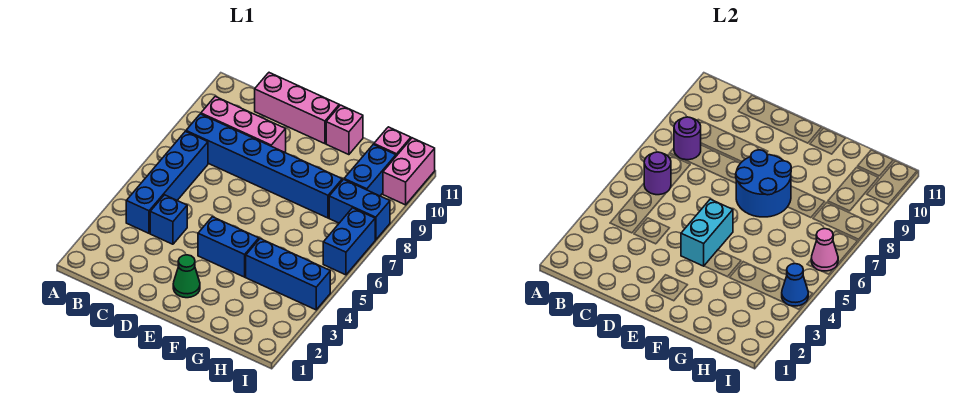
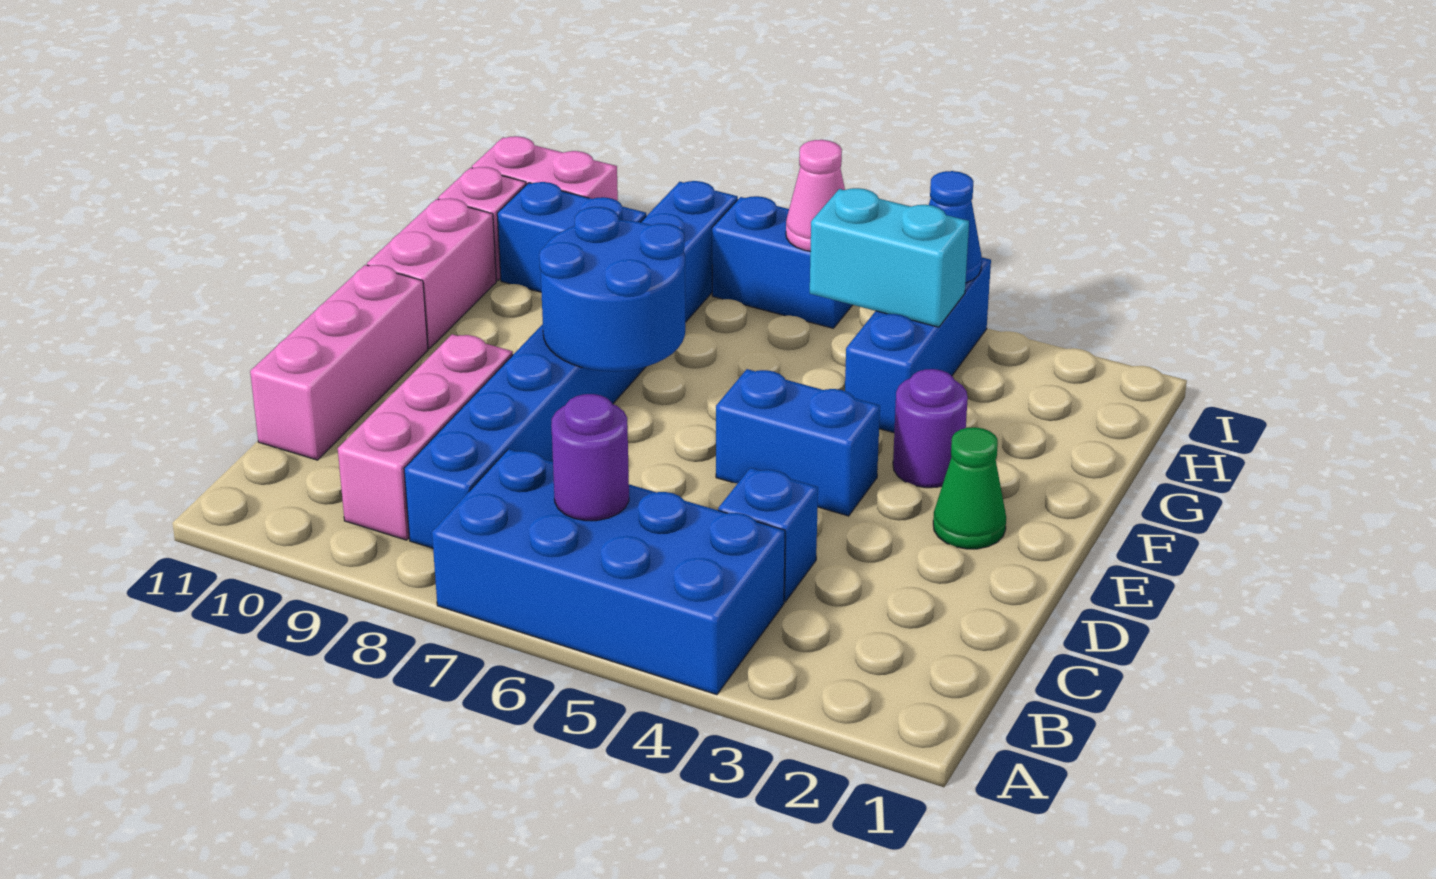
blue 1x4 brick [126,131,208,233] -> blue 2x4 brick [432,449,785,695]
purple 1x1 round brick [674,117,701,160] -> purple 1x1 round brick moved to [893,369,968,488]
blue 1x2 brick [198,217,259,277] -> blue 1x2 brick turned to [716,369,880,516]
cyan 1x2 brick [681,199,733,266] -> cyan 1x2 brick moved to [810,188,969,327]
pink 1x1 brick [326,105,363,155] -> pink 1x2 brick [367,198,496,349]

